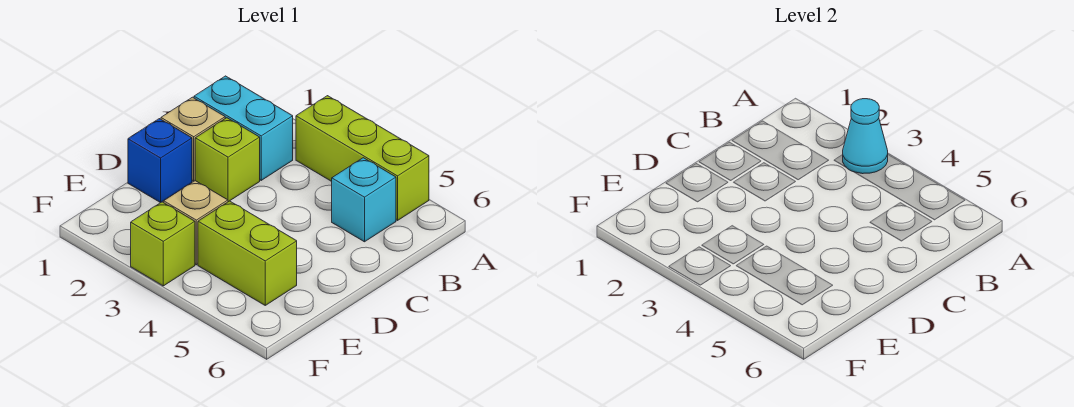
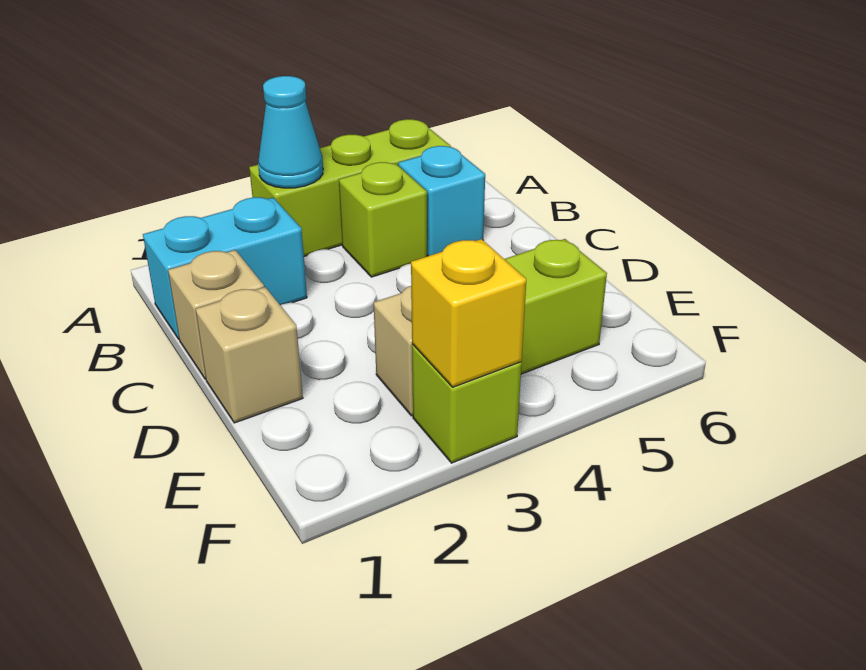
lime 1x1 brick [195,118,260,202] -> lime 1x1 brick moved to [339,162,427,277]
blue 1x1 brick [128,119,192,203] -> tan 1x1 brick [196,287,303,423]
none -> yellow 1x1 brick [411,239,526,387]

